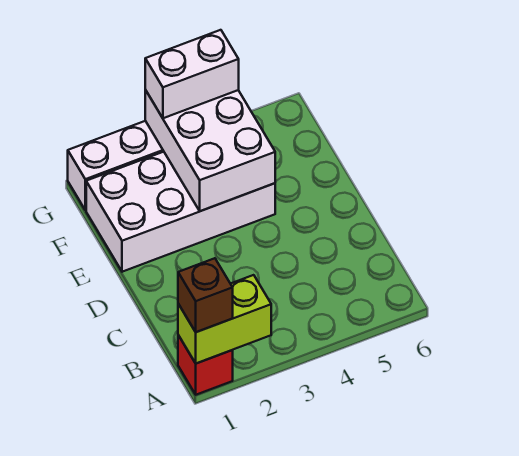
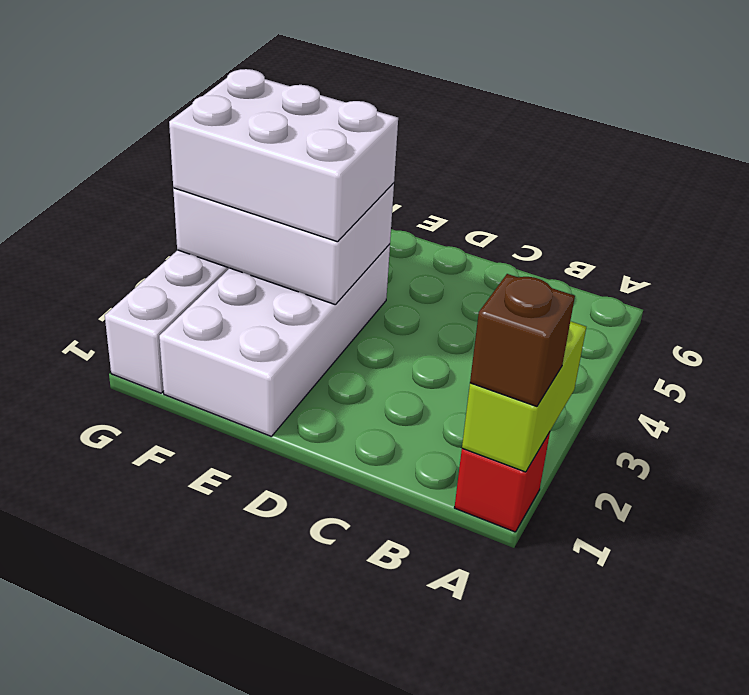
white 1x2 brick [145,30,239,118] -> white 2x3 brick [169,69,398,242]

